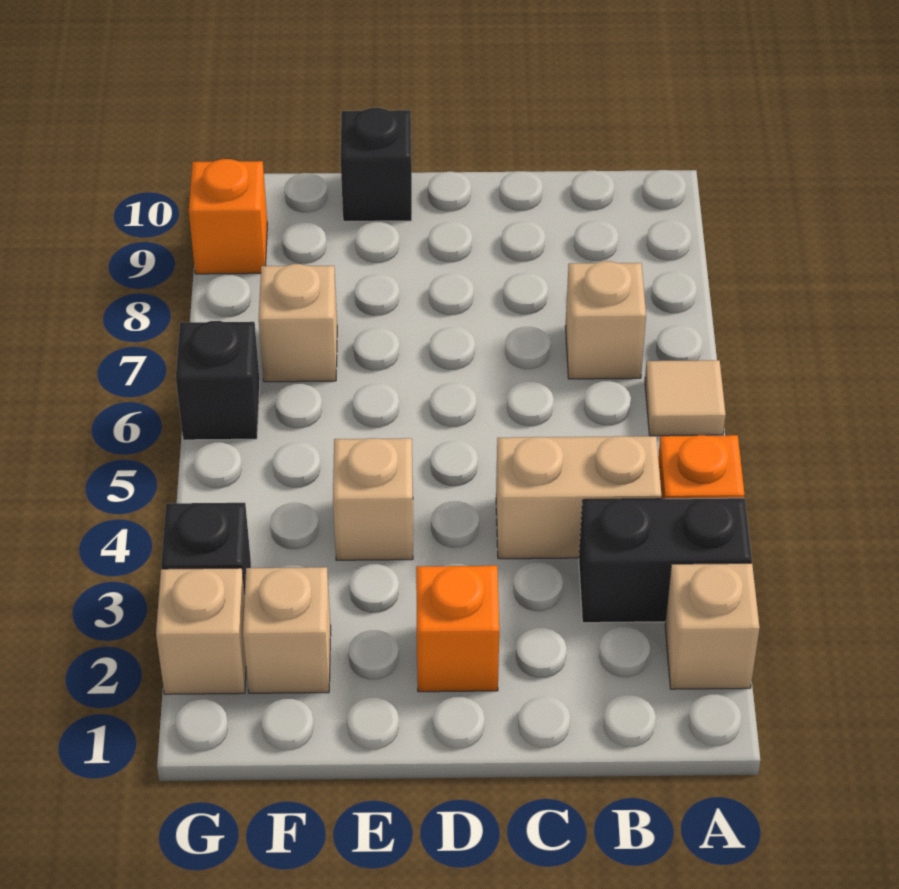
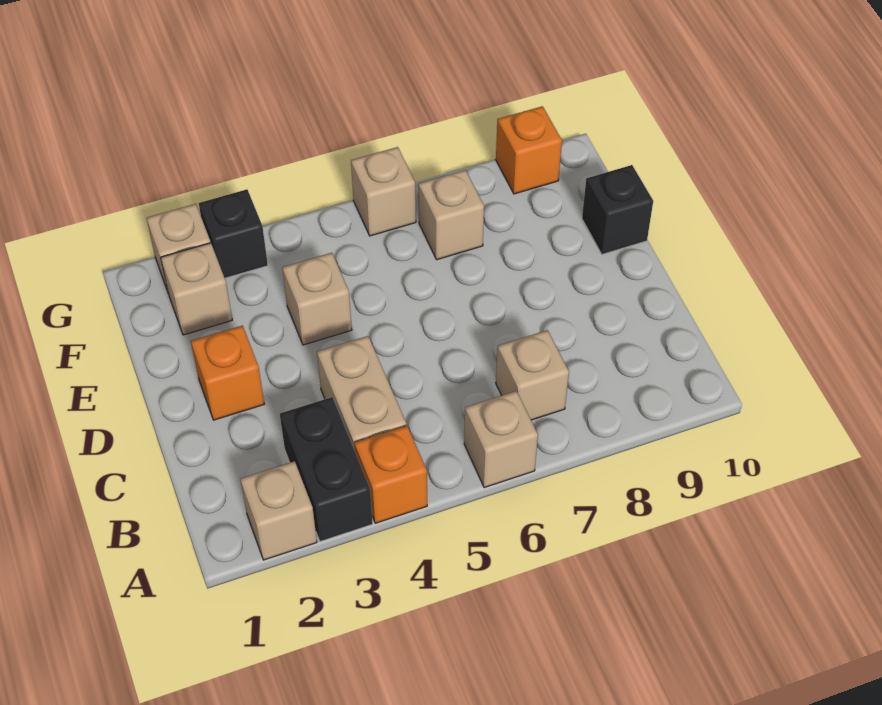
tan 1x1 tile [645,360,726,436] -> tan 1x1 brick [464,391,538,488]
black 1x1 brick [176,321,260,440] -> tan 1x1 brick [351,147,416,236]

